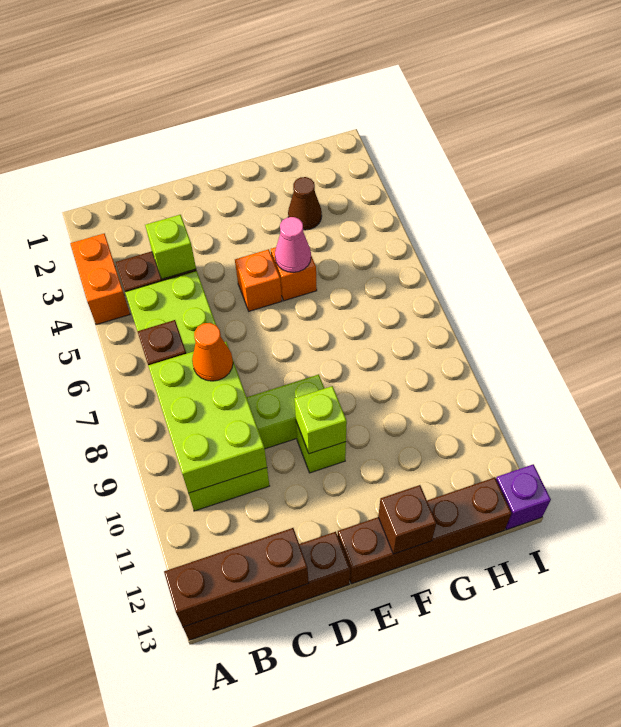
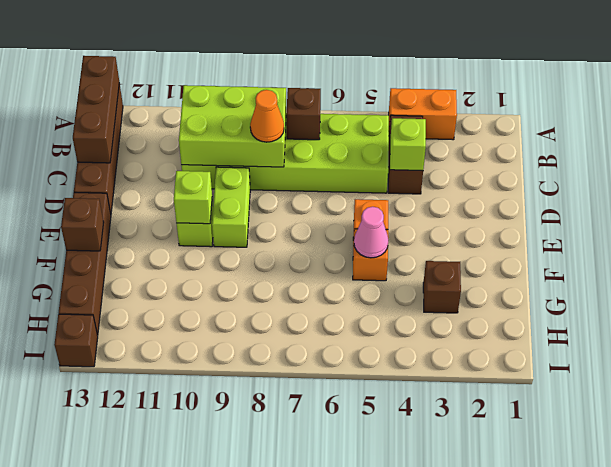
brown 1x1 cone [288,177,322,230] -> brown 1x1 brick [423,261,461,313]
purple 1x1 brick [496,464,551,530] -> brown 1x1 brick [54,314,98,367]

